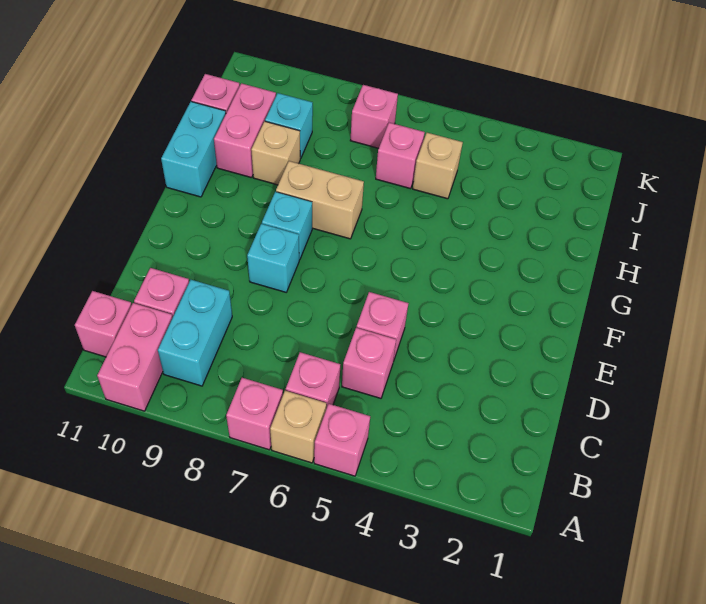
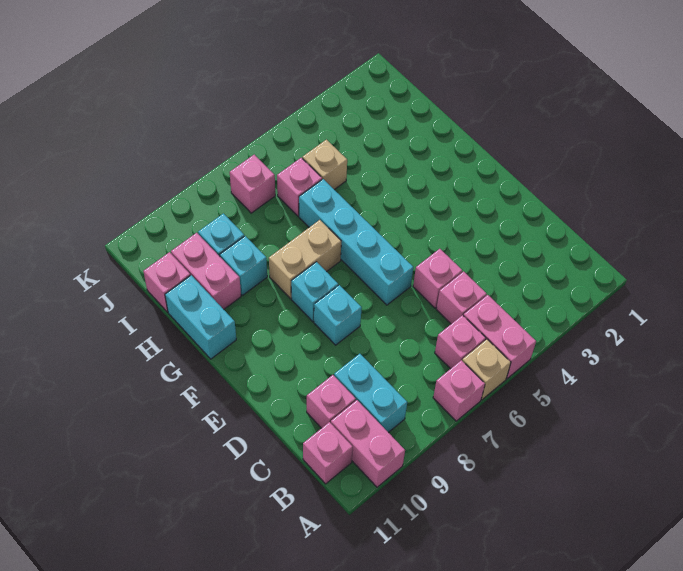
pink 1x1 brick [314,404,370,476] -> pink 1x2 brick [463,295,536,379]
none -> cyan 1x4 brick [299,179,413,305]
tan 1x1 brick [251,121,300,185] -> cyan 1x1 brick [220,236,267,295]

